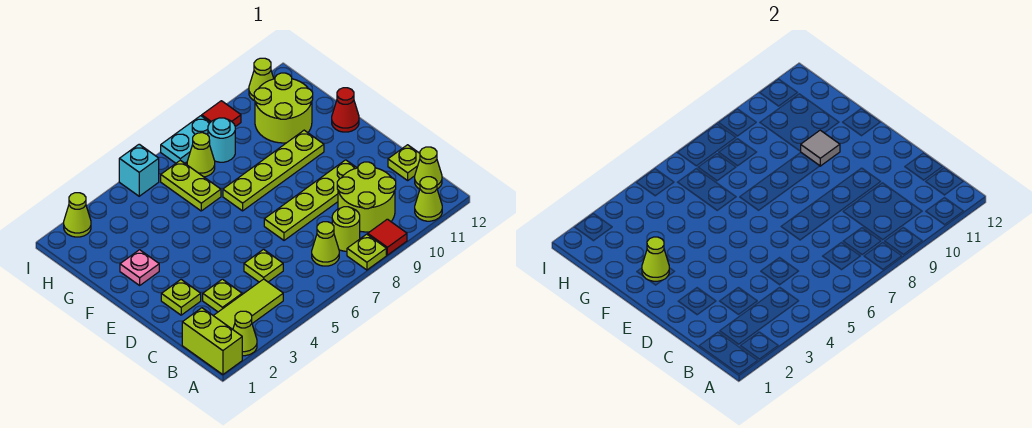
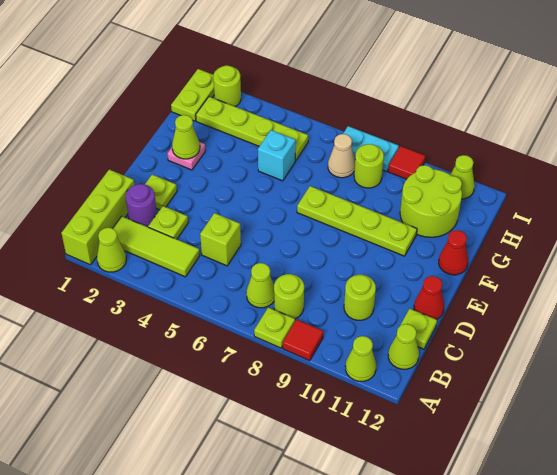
lime 1x2 brick [182,308,242,375] -> lime 1x3 brick [61,170,134,265]
lime 2x2 round brick [337,162,396,232] -> lime 1x1 round brick [344,275,376,320]
none -> purple 1x1 round brick [126,184,157,227]
lime 1x1 plate [244,249,283,282] -> lime 1x1 brick [200,213,241,266]
lime 1x4 plate [264,160,357,240] -> lime 1x4 plate moved to [196,97,308,161]
none -> red 1x1 cone [414,276,444,320]
grey 1x1 tile [801,130,840,166] -> none
lime 1x2 plate [161,160,221,211] -> lime 1x2 plate moved to [171,69,214,121]
lime 1x1 cone [187,133,215,177] -> tan 1x1 cone [328,134,355,178]
cyan 1x1 round brick [208,118,235,162] -> lime 1x1 round brick [354,144,384,188]
lime 1x1 cone [64,193,91,237] -> lime 1x1 round brick [213,65,241,107]
cyan 1x1 brick [119,144,159,196] -> cyan 1x1 brick moved to [258,130,296,181]

